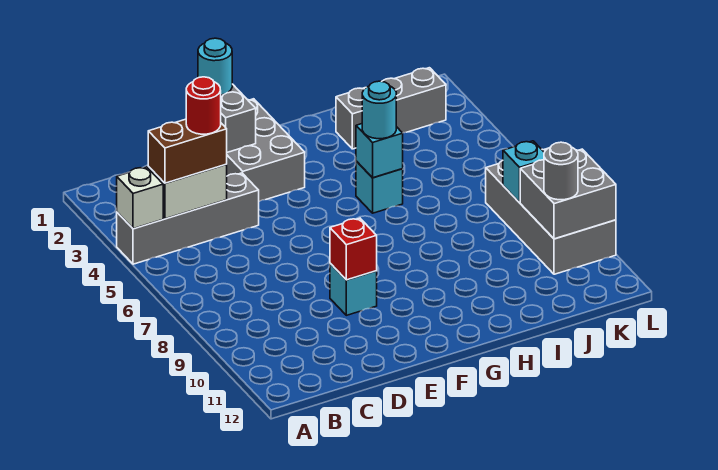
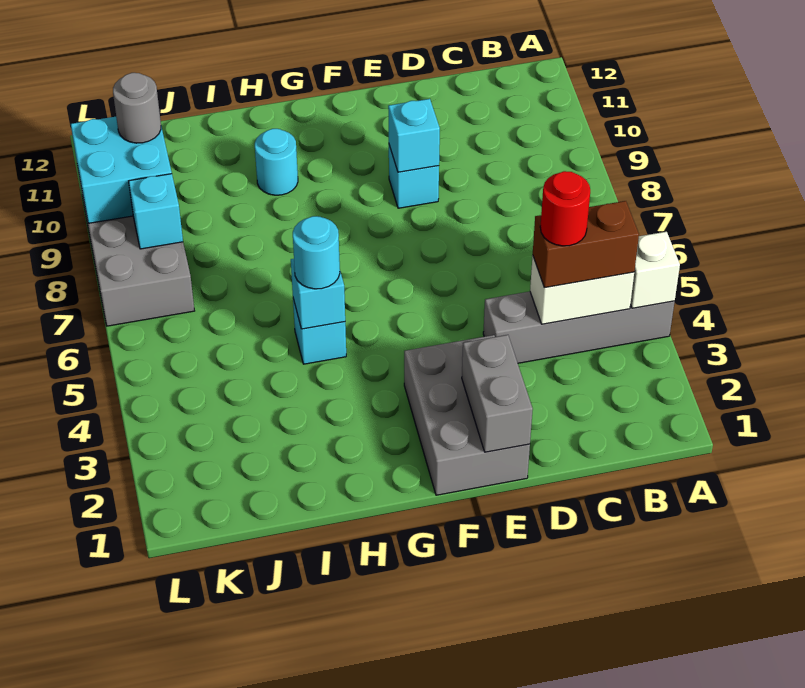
cyan 1x1 round brick [198,38,232,95] -> cyan 1x1 round brick moved to [255,129,298,195]
red 1x1 brick [330,218,377,280] -> cyan 1x1 brick [388,99,440,172]
grey 1x3 brick [336,68,446,149] -> none
grey 2x2 brick [520,149,616,239] -> cyan 2x2 brick [71,117,172,223]

